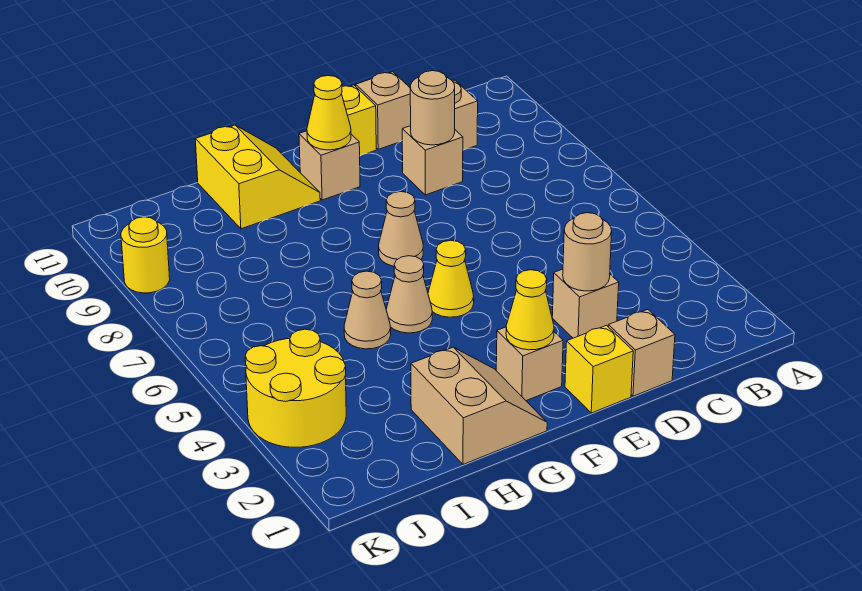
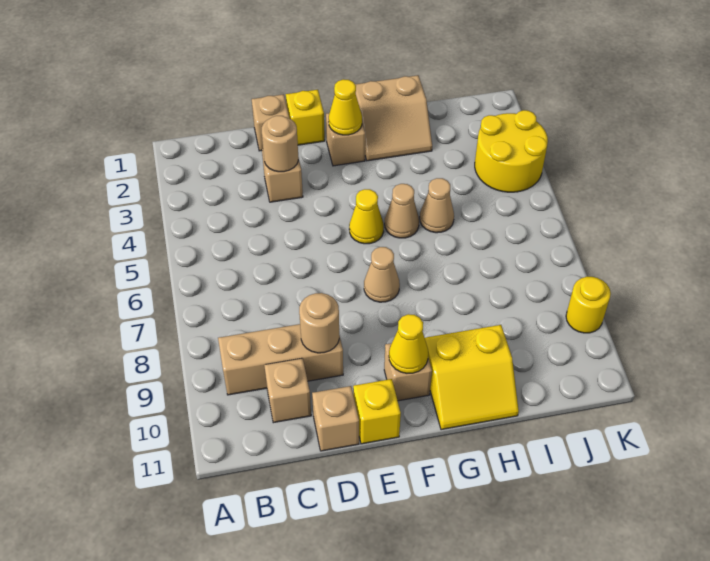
tan 1x1 brick [402,126,463,195] -> tan 1x3 brick [218,324,343,395]
tan 2x2 slope [411,347,547,464] -> tan 2x2 slope turned to [355,75,432,161]
yellow 2x2 slope [195,125,320,229] -> yellow 2x2 slope turned to [425,325,519,430]

